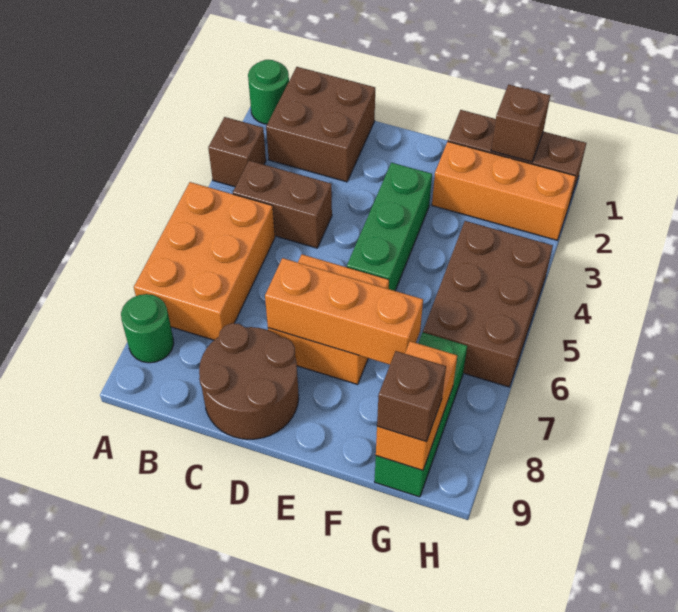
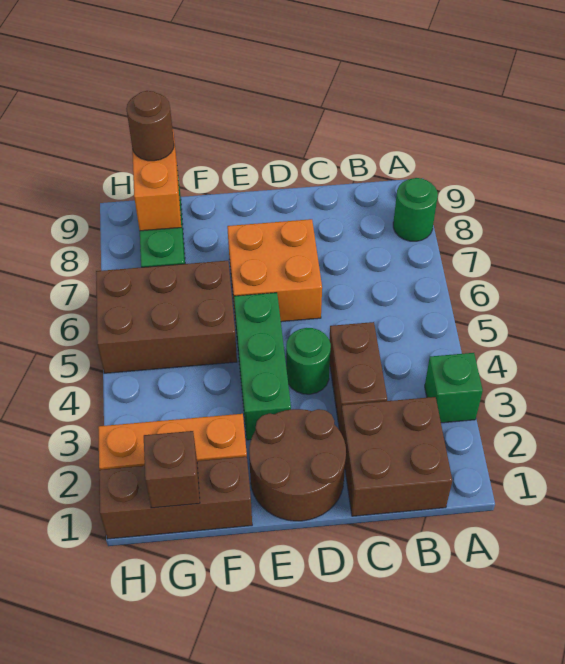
green 1x1 round brick [248,60,289,124] -> green 1x1 round brick moved to [286,328,331,394]
brown 1x1 brick [208,117,266,187] -> green 1x1 brick [425,353,483,423]
orange 2x3 brick [134,182,275,340] -> none
brown 1x2 brick [233,161,332,248] -> brown 1x2 brick turned to [329,322,387,430]
brown 2x2 round brick [199,323,299,439] -> brown 2x2 round brick moved to [249,409,346,521]
orange 1x3 brick [265,258,423,365] -> none
brown 2x3 brick [423,221,553,387] -> brown 2x3 brick turned to [96,261,237,373]
brown 1x1 brick [377,351,446,442] -> brown 1x1 round brick [126,91,174,161]

